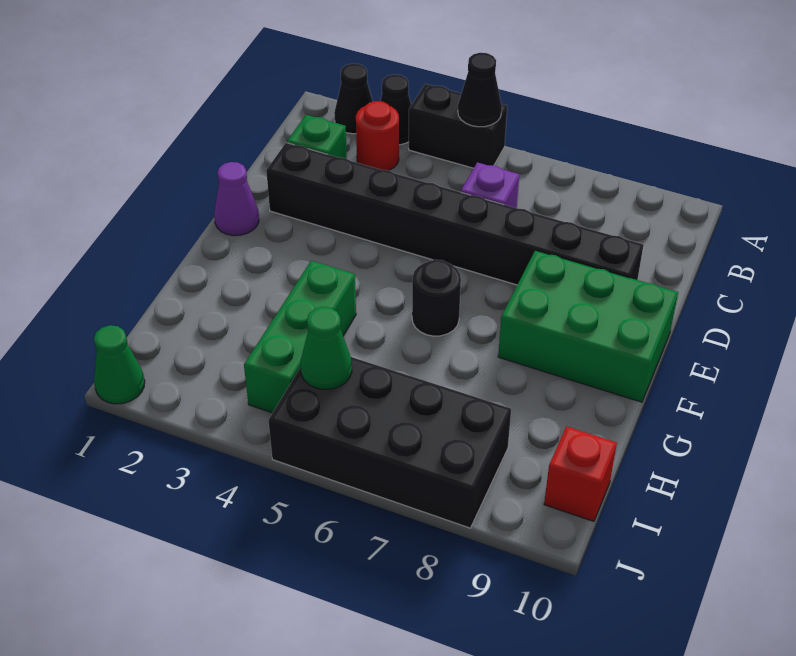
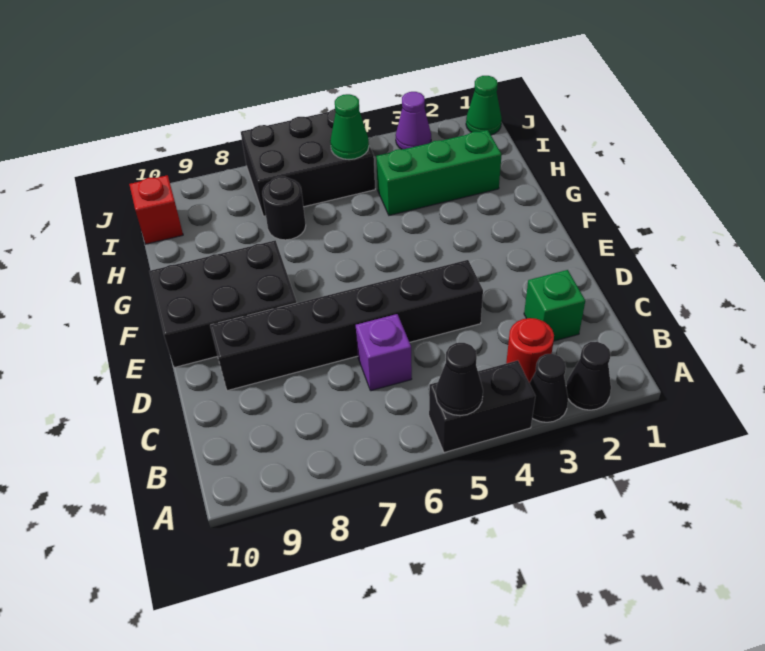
black 1x8 brick [266,143,643,285] -> black 1x6 brick [210,260,483,391]
purple 1x1 cone [214,162,259,236] -> purple 1x1 cone moved to [396,92,431,149]
green 2x3 brick [498,250,678,402] -> black 2x3 brick [149,240,297,368]
black 1x1 round brick [412,260,461,336] -> black 1x1 round brick moved to [262,177,306,240]
green 1x3 brick [244,261,356,413] -> green 1x3 brick turned to [376,130,502,215]
black 2x4 brick [268,357,511,528] -> black 2x3 brick [241,109,375,216]

